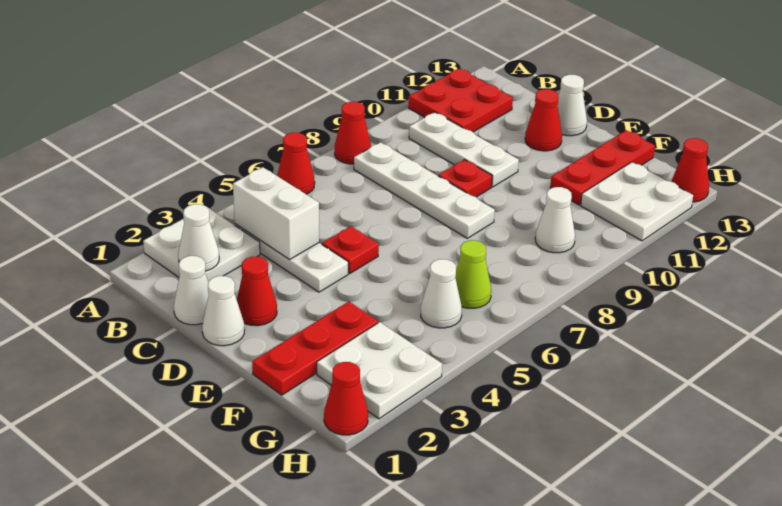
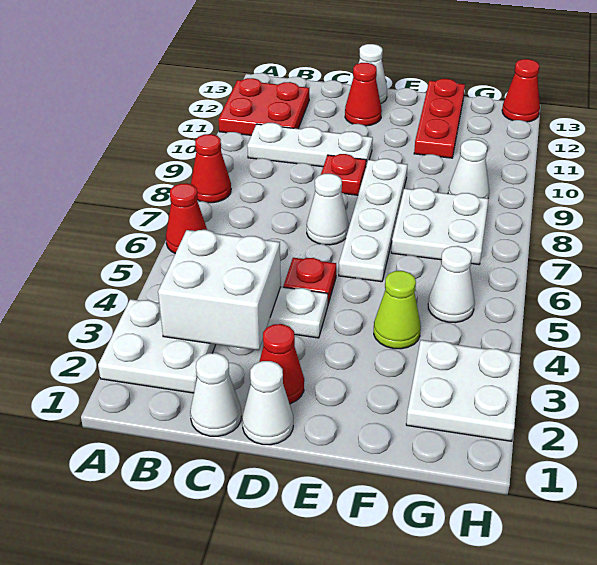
white 1x1 cone [178,204,219,271] -> white 1x1 cone moved to [307,174,349,245]
white 1x2 brick [233,167,319,260] -> white 2x2 brick [158,230,281,350]
white 1x4 plate [354,142,495,238] -> white 1x4 plate turned to [339,159,408,282]
red 1x3 plate [252,302,378,395] -> none
lime 1x1 cone [455,240,491,308] -> lime 1x1 cone moved to [374,271,421,349]
white 2x2 plate [581,162,693,241] -> white 2x2 plate moved to [391,188,489,264]
red 1x1 cone [324,362,368,435] -> none

